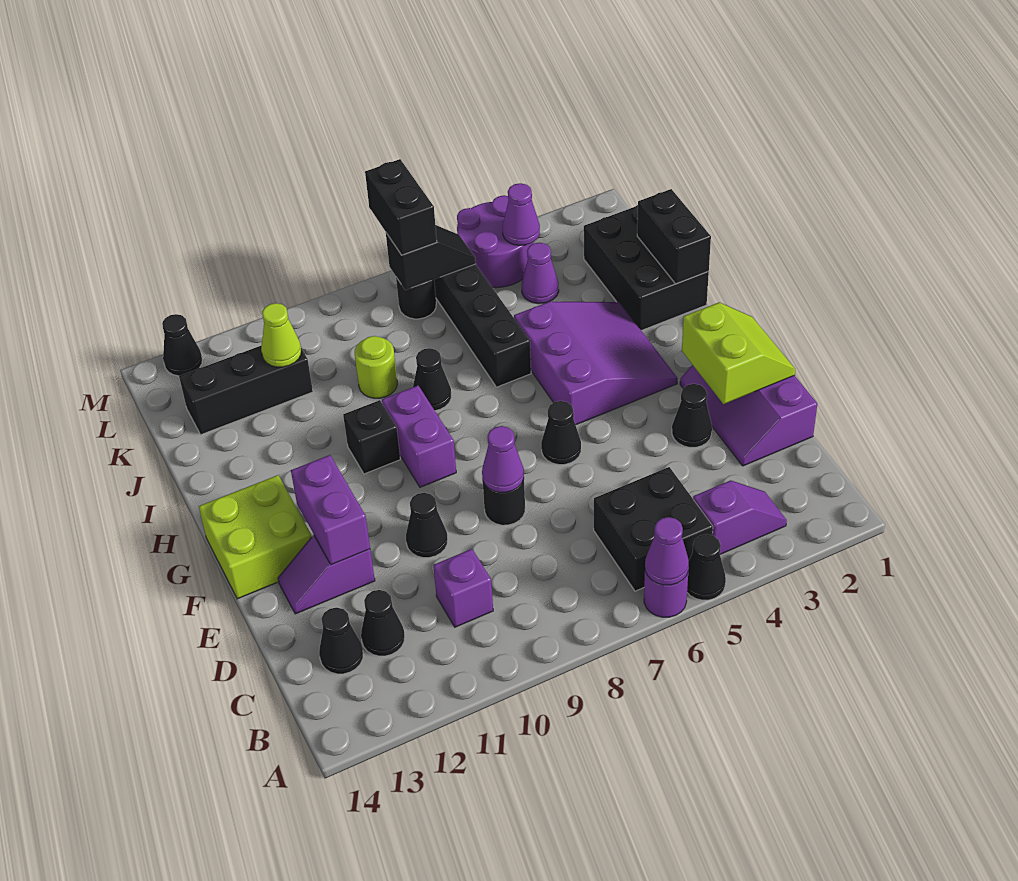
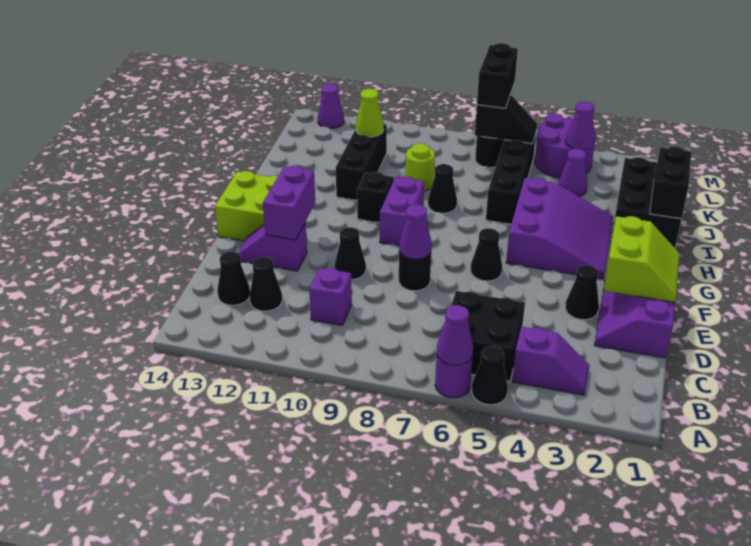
black 1x3 brick [179,345,313,435] -> black 1x3 brick turned to [336,124,387,200]
black 1x1 cone [162,314,202,376] -> purple 1x1 cone [318,84,344,129]

